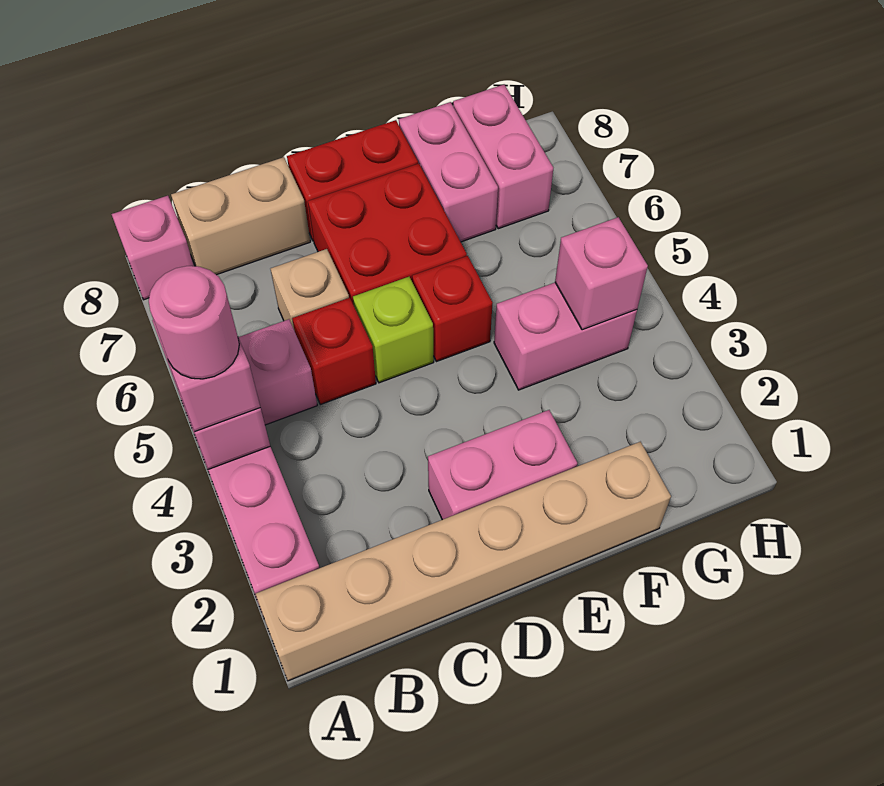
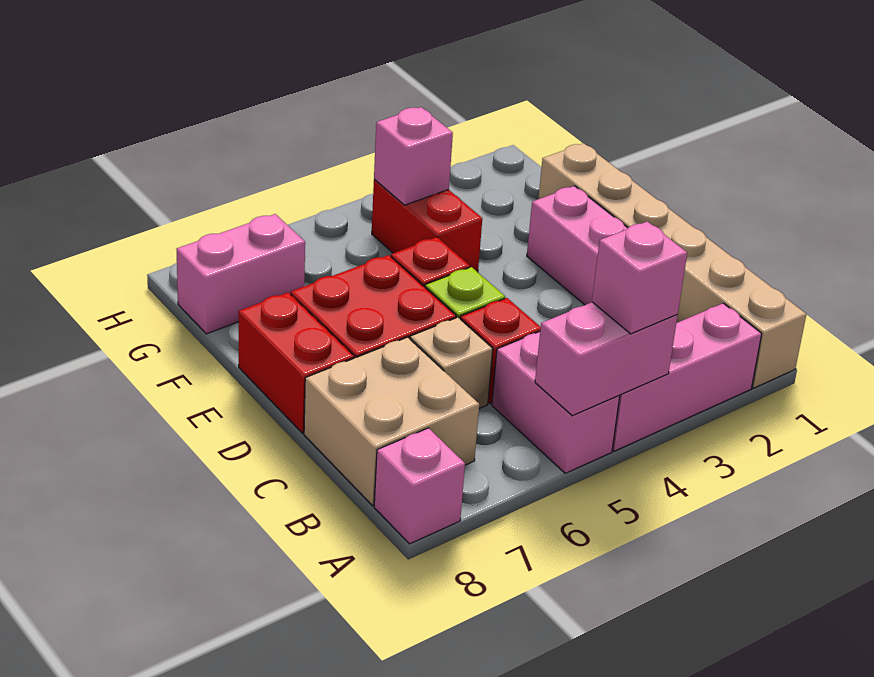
pink 1x1 round brick [149,266,239,379] -> none
tan 1x2 brick [171,157,310,275] -> tan 2x2 brick [304,337,479,506]
pink 1x2 brick [494,283,637,390] -> red 1x2 brick [372,179,482,272]
pink 1x2 brick [399,102,498,242] -> none

